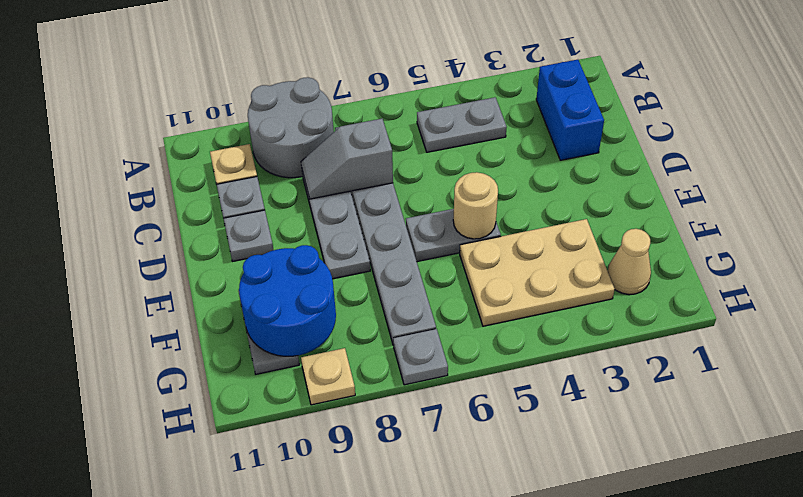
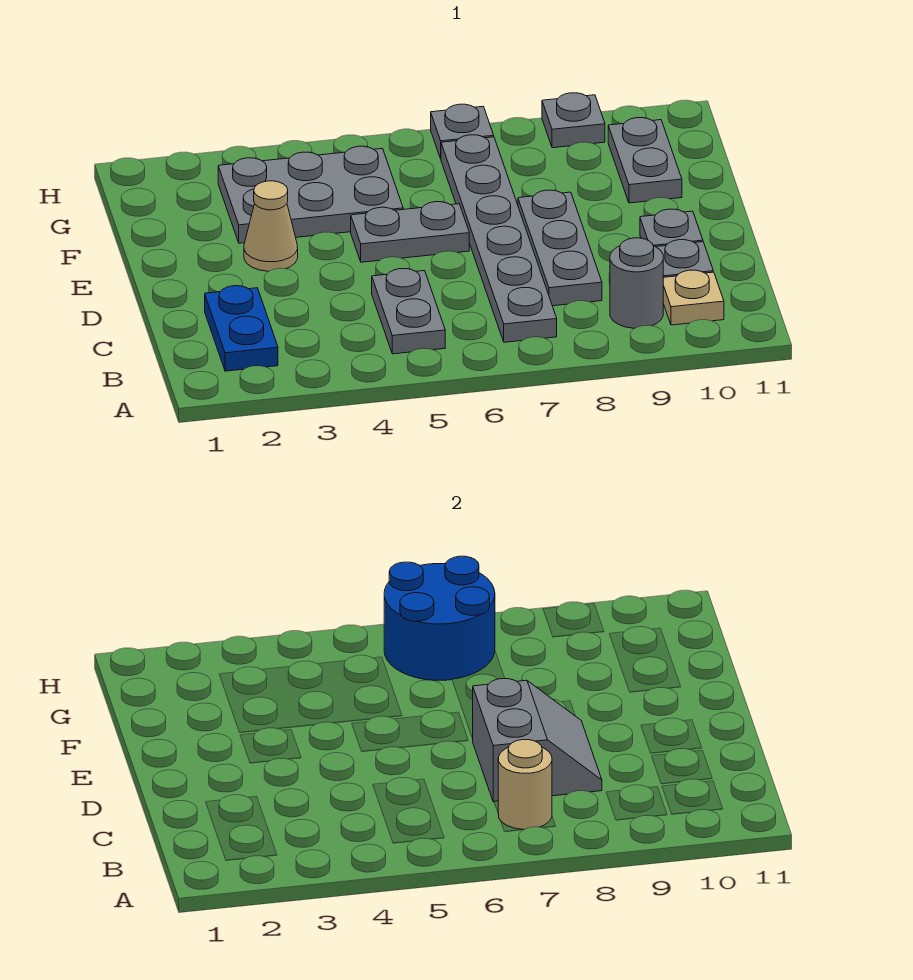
grey 2x2 round brick [248,77,334,178] -> grey 1x1 round brick [610,238,663,328]
blue 1x2 brick [536,60,604,160] -> blue 1x2 plate [205,286,278,371]
grey 1x2 plate [417,97,507,152] -> grey 1x2 plate turned to [372,269,445,354]
grey 1x2 slope [301,119,393,199] -> grey 2x2 slope [472,679,602,802]
tan 1x1 round brick [453,172,498,239] -> tan 1x1 round brick moved to [498,740,552,829]
tan 2x3 plate [460,219,615,326] -> grey 2x3 plate [218,146,403,243]
blue 2x2 round brick [239,245,336,356] -> blue 2x2 round brick moved to [384,556,495,680]
tan 1x1 cone [608,229,651,295] -> tan 1x1 cone moved to [244,181,298,271]
tan 1x1 plate [301,348,355,405] -> grey 1x1 plate [542,93,605,148]

